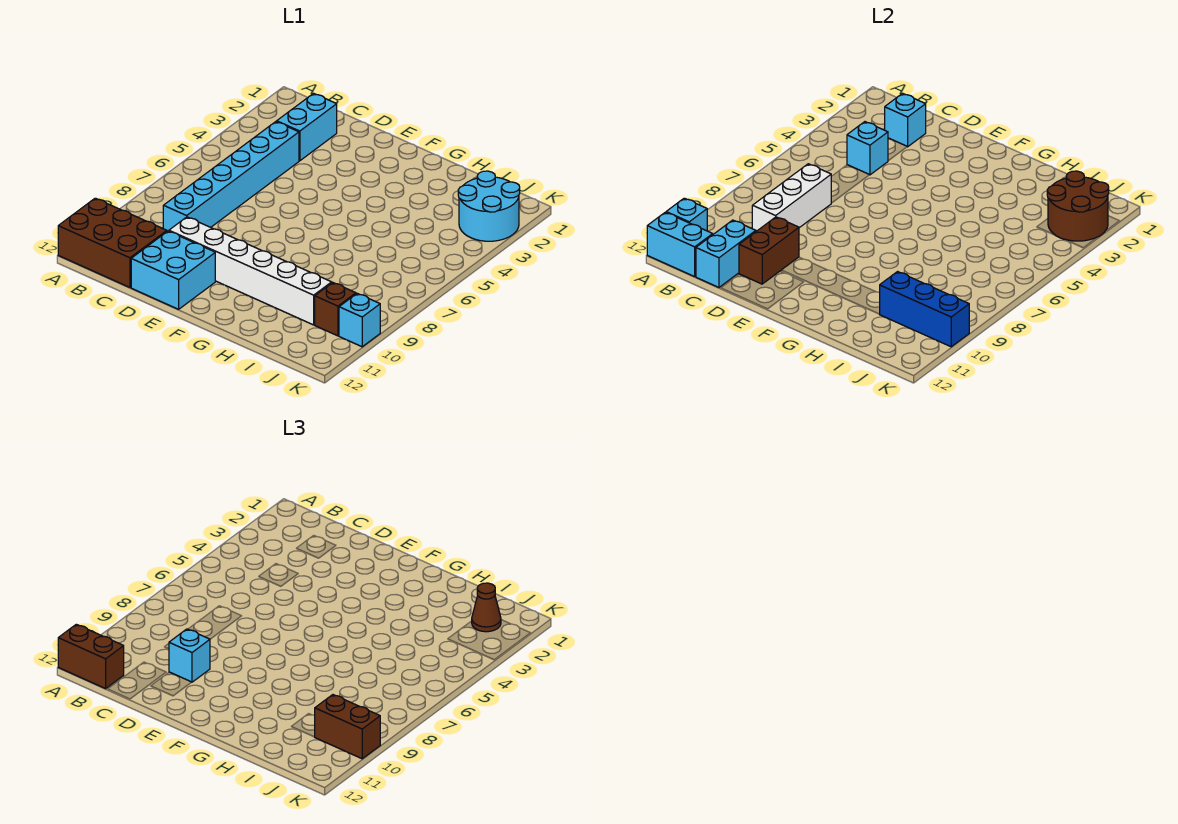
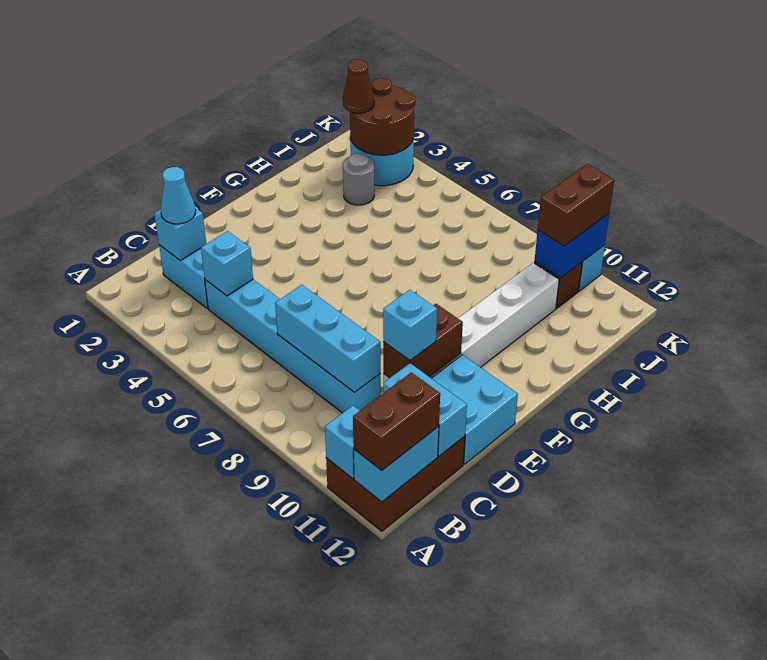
none -> cyan 1x1 cone [161,167,196,224]
white 1x3 brick [752,164,831,231] -> cyan 1x3 brick [275,285,381,392]
brown 1x2 brick [739,217,799,284] -> brown 1x2 brick turned to [383,304,463,378]
none -> grey 1x1 round brick [343,153,374,205]
blue 1x3 brick [880,272,969,347] -> blue 1x2 brick [534,213,609,278]

